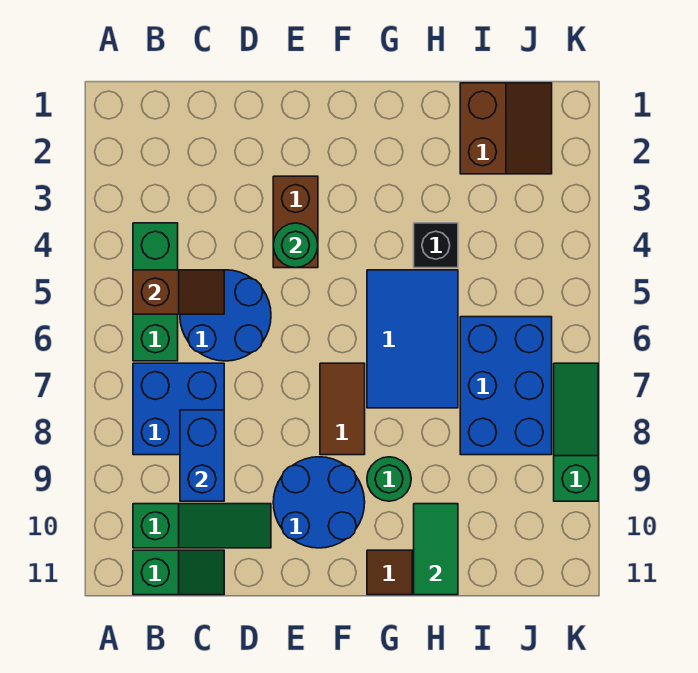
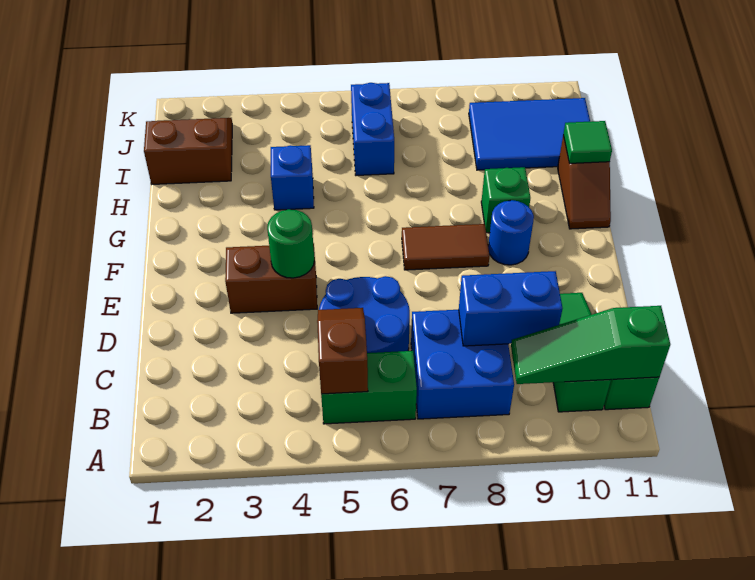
green 1x3 brick [133,223,178,361] -> green 1x2 brick [321,351,417,424]
blue 2x2 round brick [273,457,365,548] -> blue 1x1 round brick [488,200,534,265]
blue 2x3 tile [367,270,458,408] -> blue 2x3 tile moved to [469,98,590,170]
green 1x1 round brick [367,457,411,501] -> green 1x1 brick [481,167,530,233]
black 1x1 brick [414,223,458,268] -> blue 1x1 brick [271,145,314,210]
green 1x2 tile [414,504,458,595] -> green 1x1 tile [563,121,612,163]
blue 2x3 brick [460,317,552,455] -> blue 1x2 brick [351,83,394,176]
green 1x3 slope [554,363,598,501] -> green 1x3 slope moved to [511,306,670,384]

